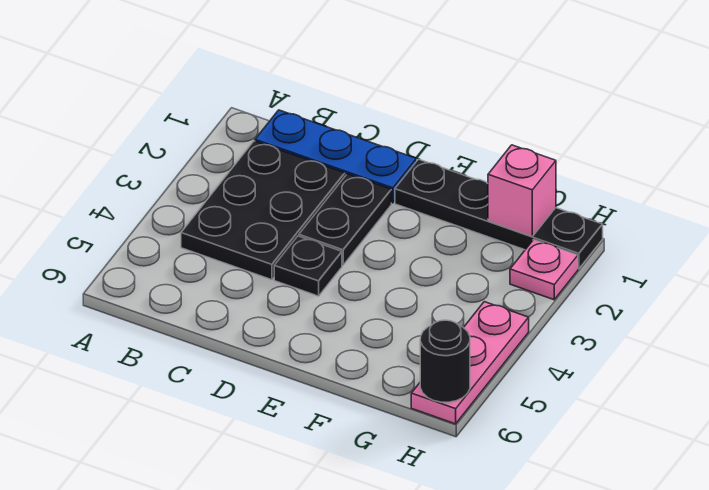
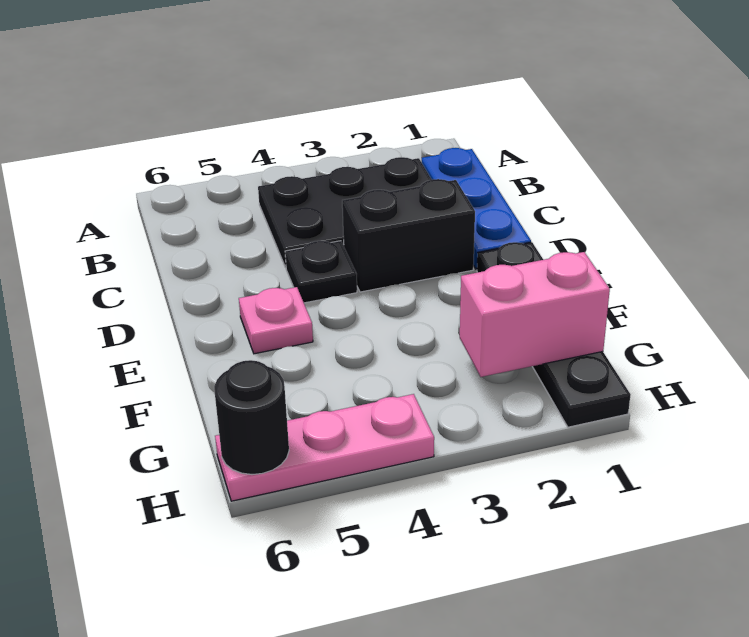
black 1x2 plate [299,174,391,265] -> black 1x2 brick [342,179,475,292]
pink 1x1 brick [488,145,556,236] -> pink 1x2 brick [460,252,610,377]
pink 1x1 plate [510,240,578,300] -> pink 1x1 plate moved to [239,287,313,354]

